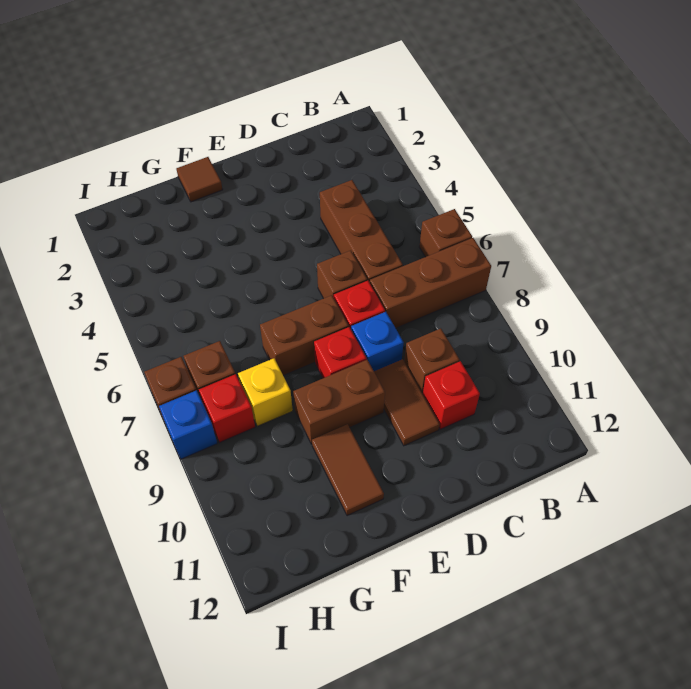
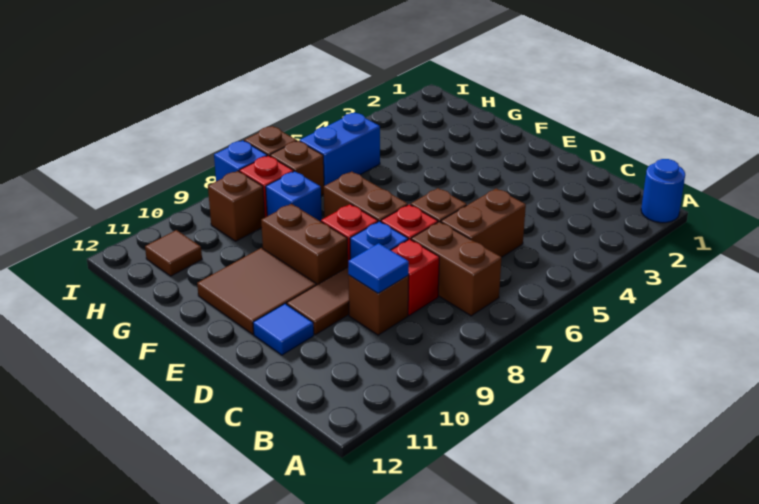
none -> blue 1x1 round brick [641,159,685,223]
brown 1x1 brick [419,209,472,257] -> brown 1x1 brick moved to [208,171,265,241]
brown 1x3 brick [370,238,491,328] -> brown 1x2 brick [411,222,502,316]
brown 1x3 brick [320,180,403,282] -> brown 1x2 brick [441,188,526,257]
none -> blue 1x1 tile [348,243,409,293]
red 1x1 brick [423,361,480,429] -> red 1x1 brick moved to [391,239,439,315]
none -> blue 1x1 tile [253,304,314,355]
brown 1x1 tile [176,157,223,202] -> brown 1x1 tile moved to [145,230,202,276]
brown 1x2 tile [312,424,384,516] -> brown 2x2 tile [197,248,316,334]
yellow 1x1 brick [238,358,293,426] -> blue 1x1 brick [266,171,322,221]
none -> blue 1x2 brick [299,112,380,186]

